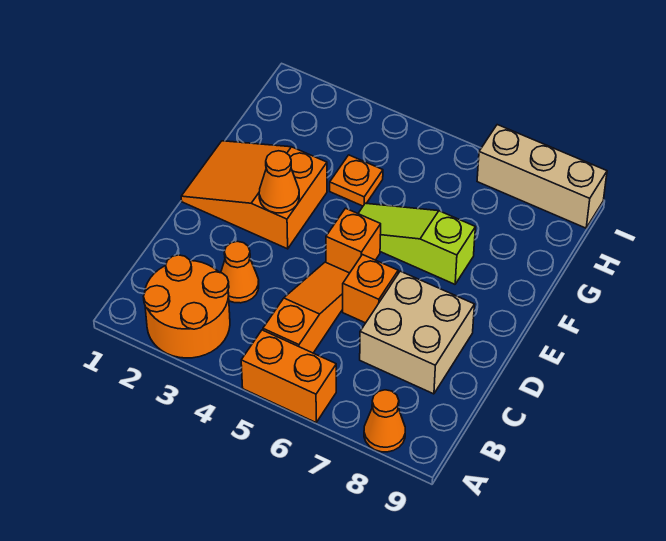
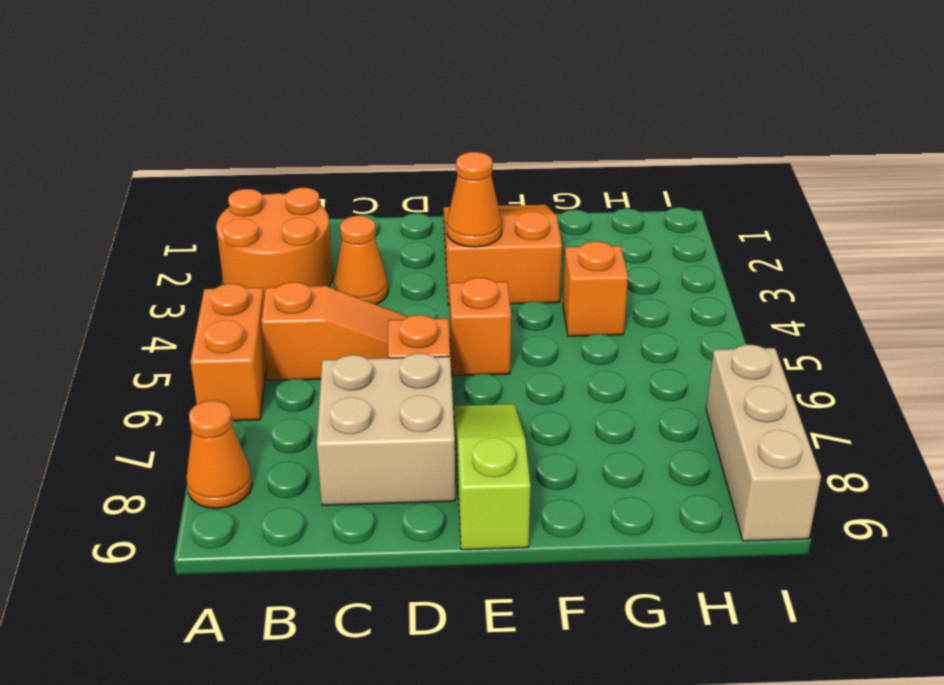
lime 1x3 slope [358,203,475,284] -> lime 1x3 slope moved to [454,404,531,550]
orange 1x1 plate [330,155,383,206] -> orange 1x1 brick [563,241,628,336]

